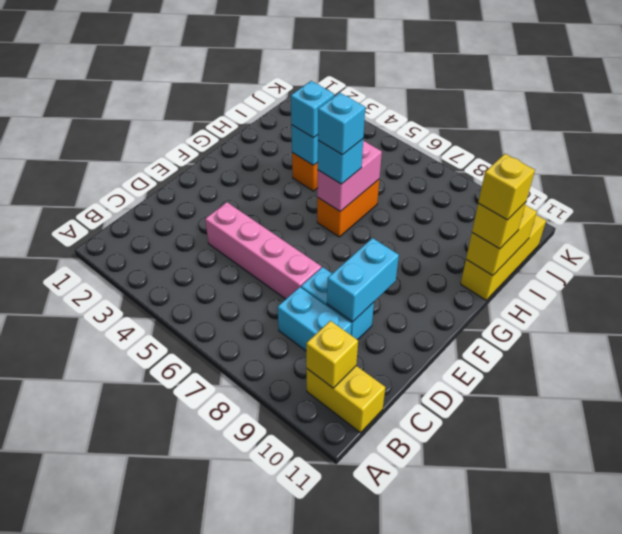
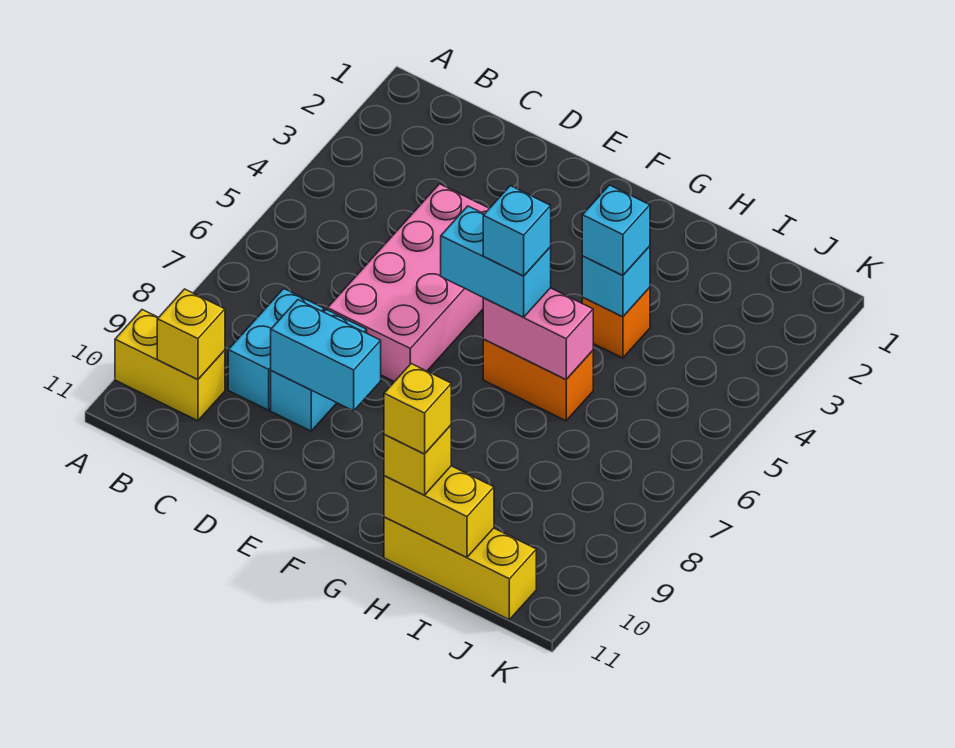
yellow 1x2 brick [306,366,385,433] -> yellow 1x2 brick turned to [115,310,225,421]
pink 1x4 brick [205,202,321,299] -> pink 2x4 brick [327,184,489,382]
cyan 1x1 brick [317,139,363,184] -> cyan 1x2 brick [441,206,551,317]

